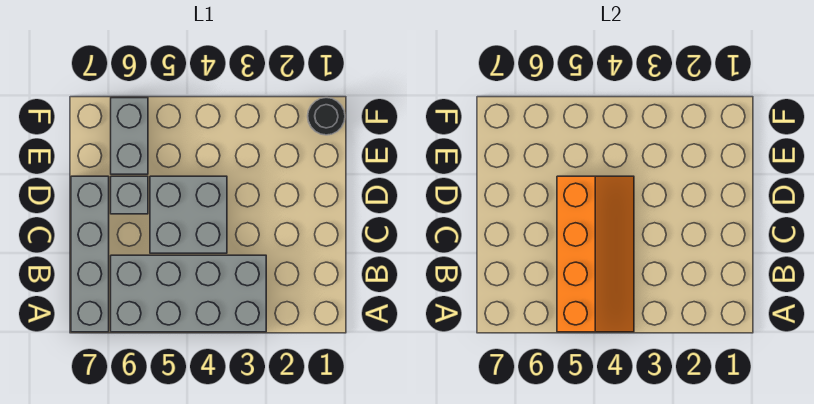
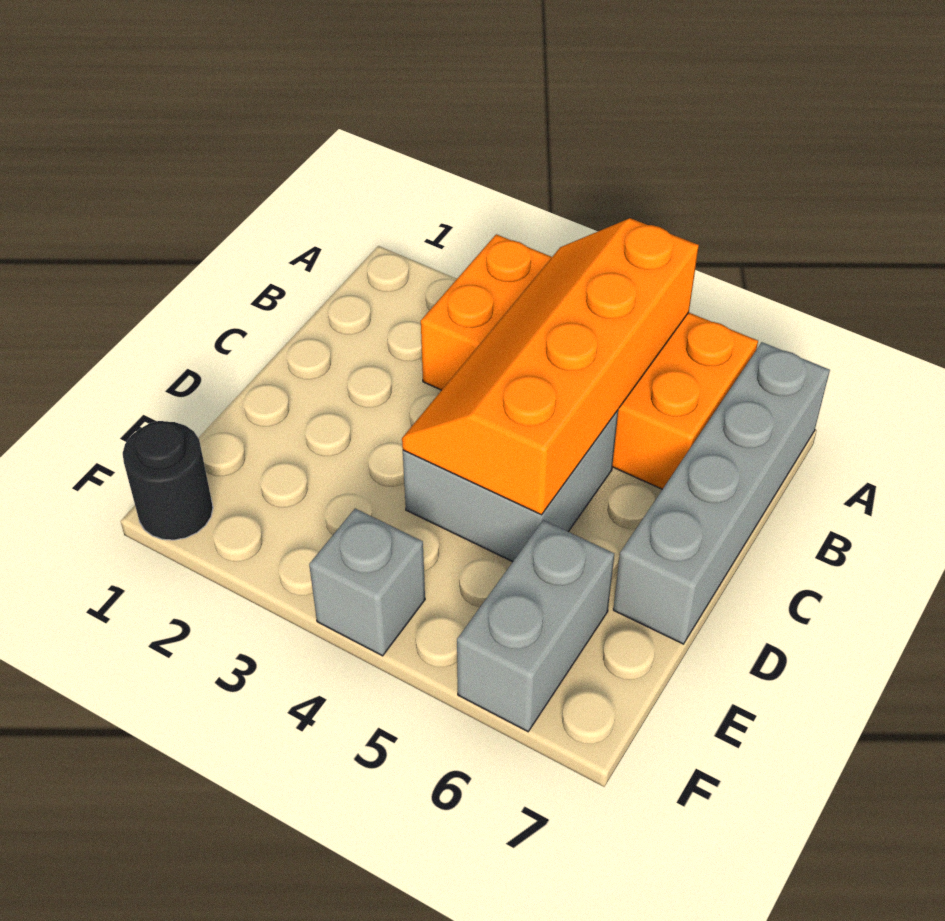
grey 2x4 brick [111,255,266,332] -> orange 2x4 brick [421,234,758,489]
grey 1x1 brick [111,176,148,214] -> grey 1x1 brick moved to [309,509,425,656]

